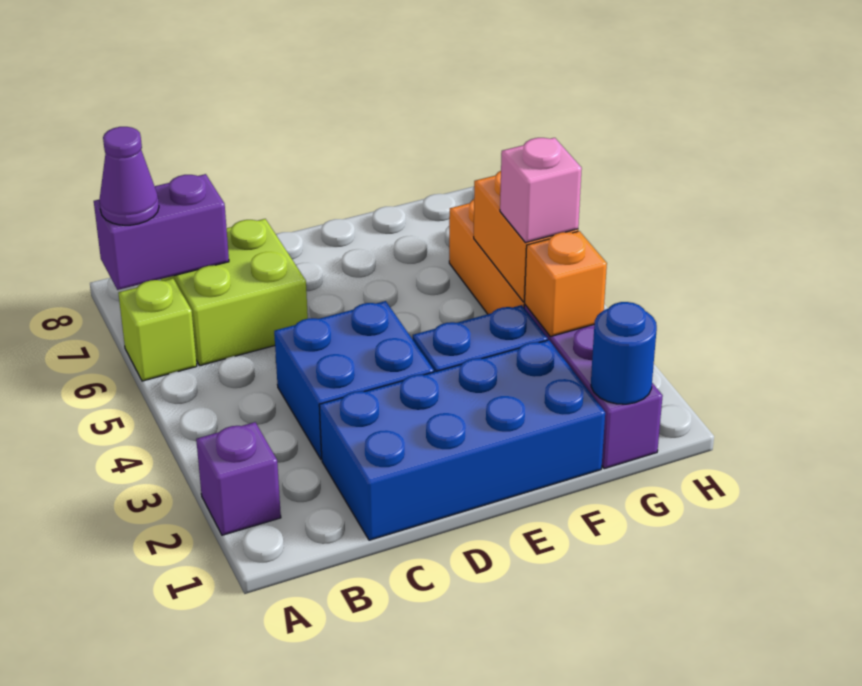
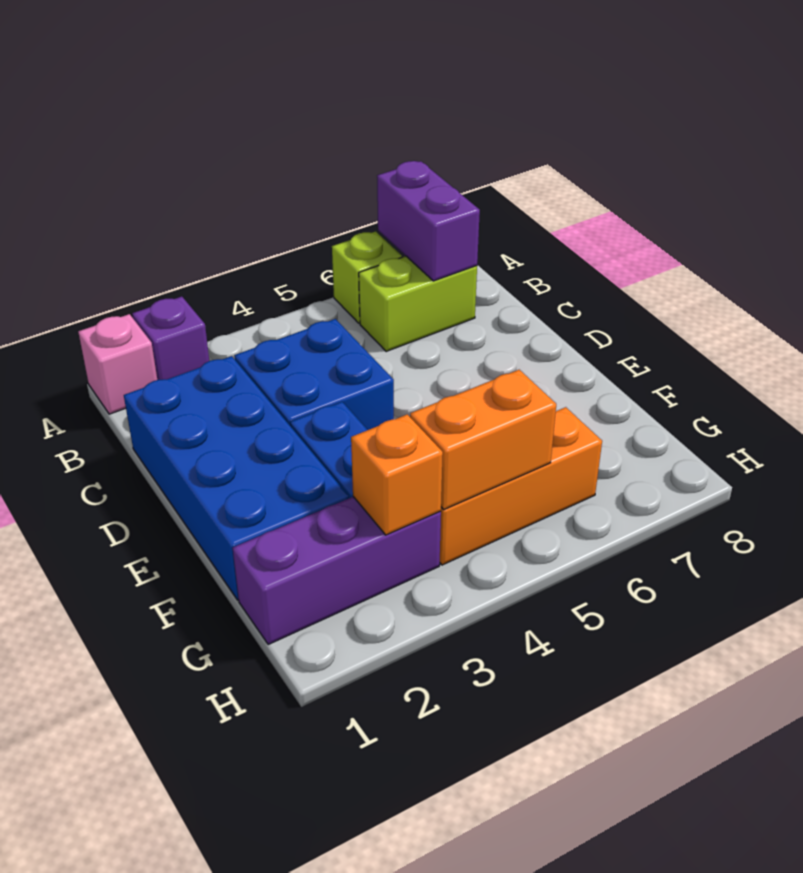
purple 1x1 cone [99,127,159,225] -> none
lime 2x2 brick [161,219,308,366] -> lime 1x2 brick [359,256,477,351]
blue 1x1 round brick [591,302,657,404] -> none
pink 1x1 brick [500,138,582,243] -> pink 1x1 brick moved to [78,314,157,414]

